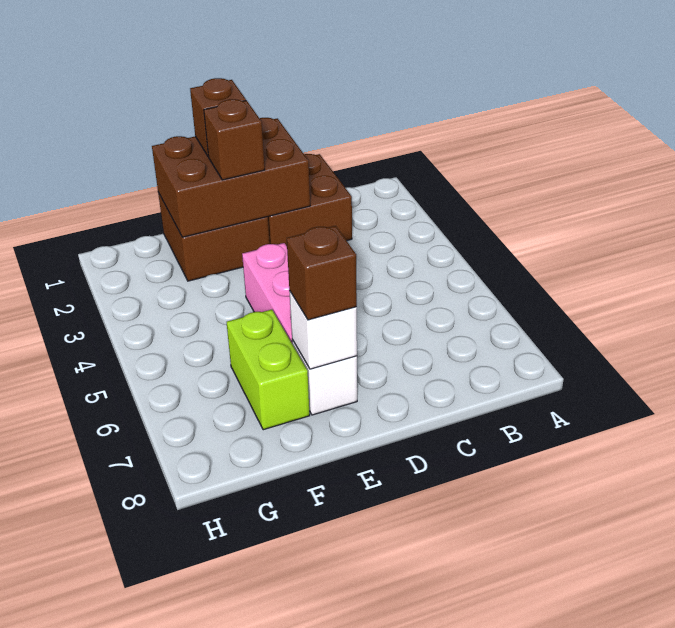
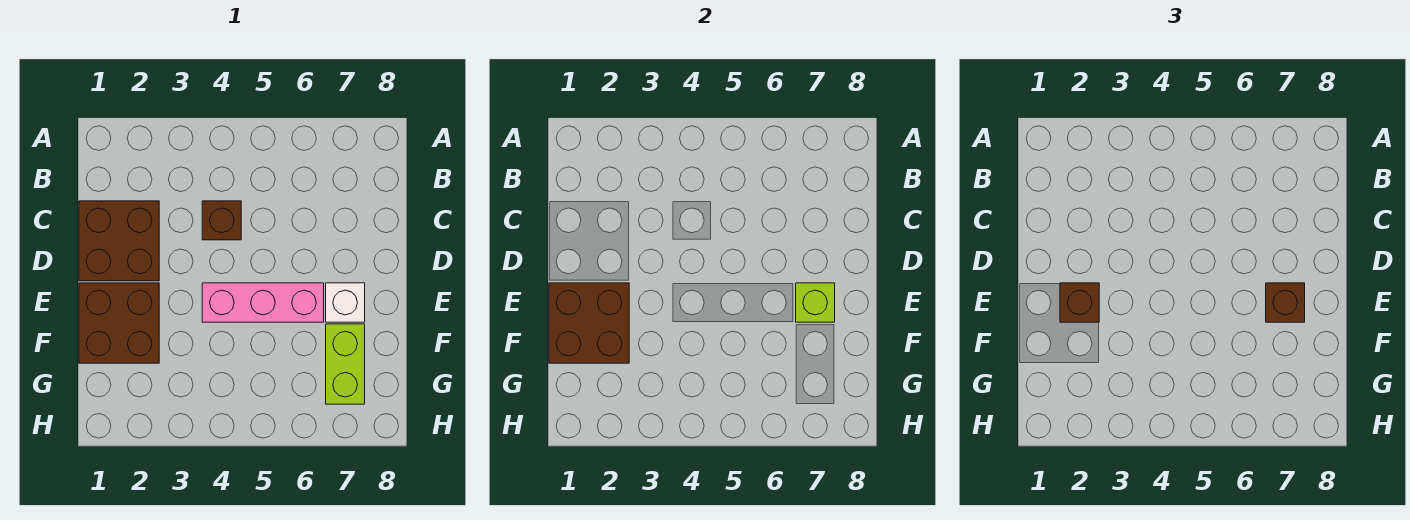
brown 2x3 brick [152,118,310,237] -> brown 2x2 brick [549,283,629,363]
brown 1x1 brick [190,78,246,157] -> brown 1x1 brick moved to [202,201,241,240]
white 1x1 brick [289,291,357,369] -> lime 1x1 brick [796,283,835,322]
lime 1x2 brick [227,310,310,430] -> lime 1x2 brick turned to [326,324,365,404]

